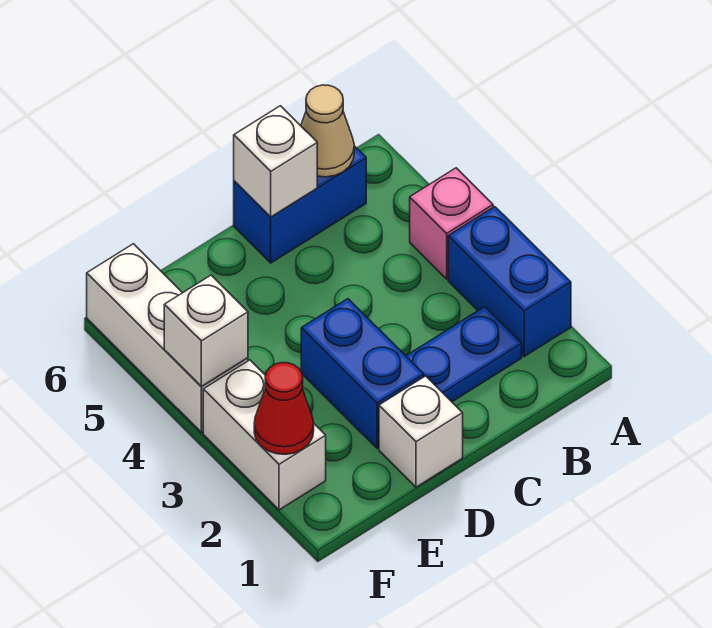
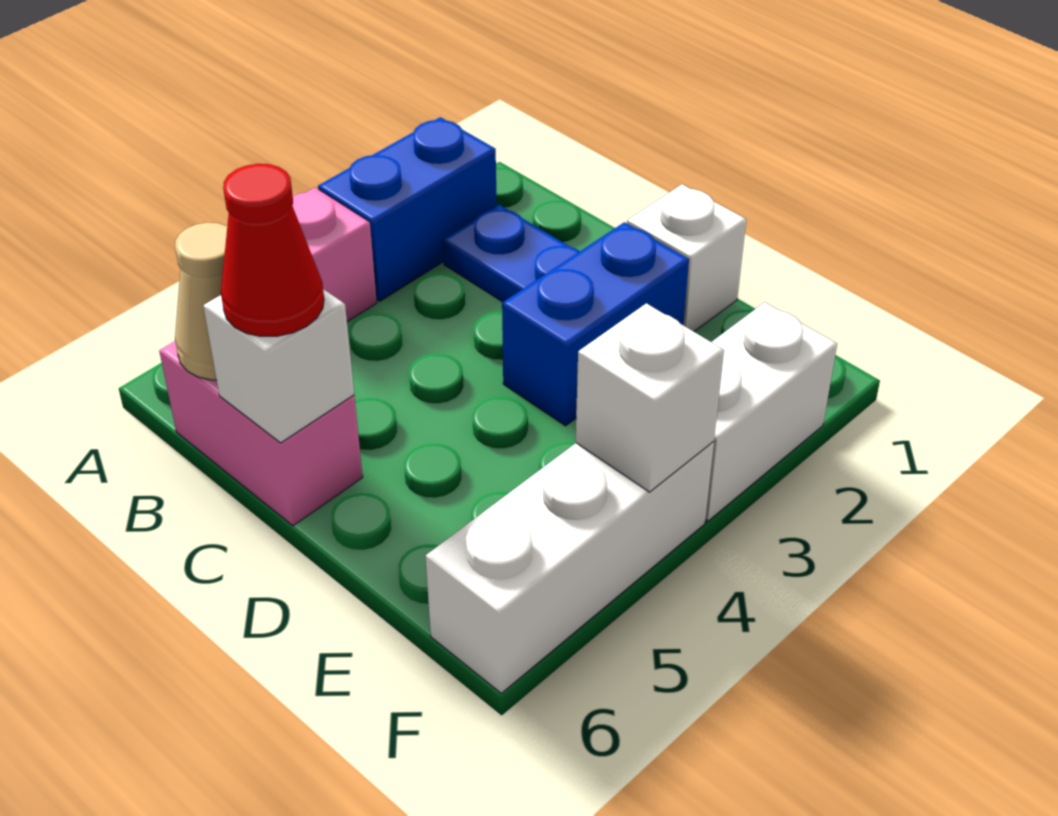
blue 1x2 brick [234,146,366,263] -> pink 1x2 brick [159,341,363,526]
red 1x1 cone [254,363,314,454] -> red 1x1 cone moved to [221,164,324,336]

